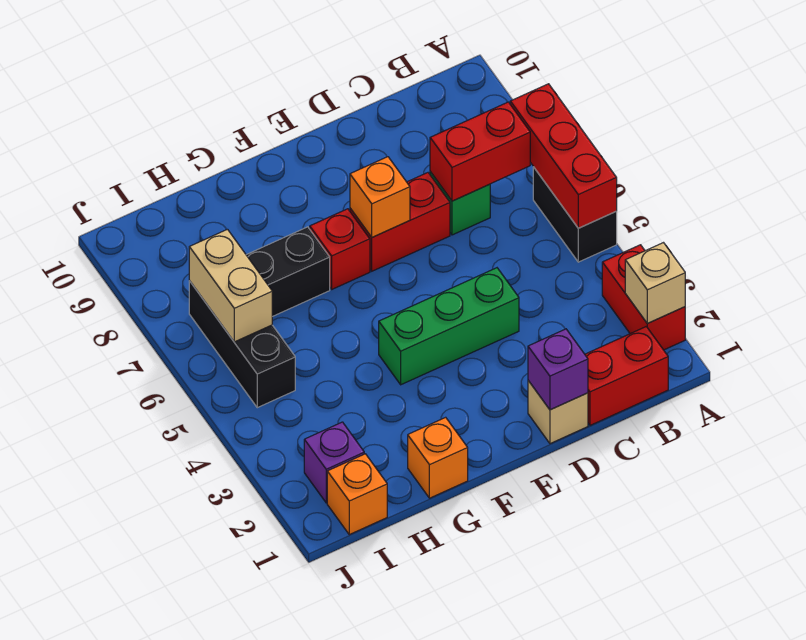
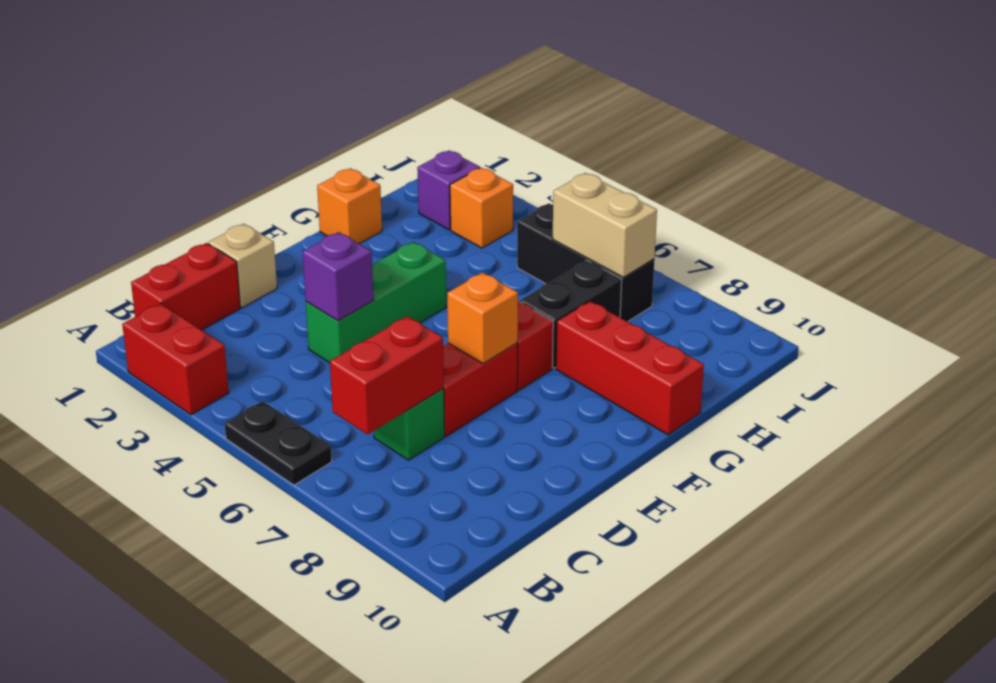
tan 1x1 brick [625,243,685,324] -> none
black 1x2 brick [533,167,617,262] -> black 1x2 plate [225,401,332,485]
red 1x3 brick [510,84,617,228] -> red 1x3 brick moved to [556,301,704,435]
purple 1x1 brick [528,329,588,410] -> purple 1x1 brick moved to [303,232,374,321]
orange 1x1 brick [327,454,387,535] -> orange 1x1 brick moved to [450,168,513,248]

